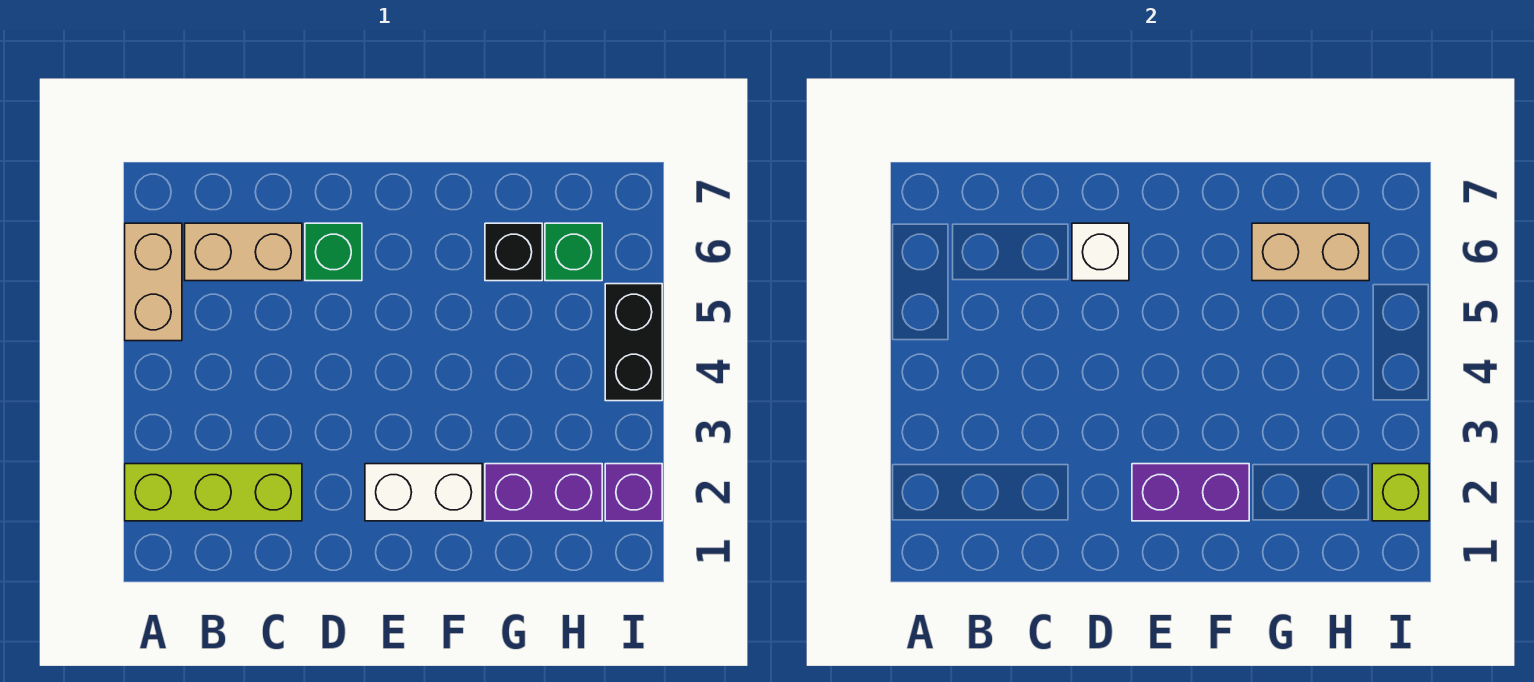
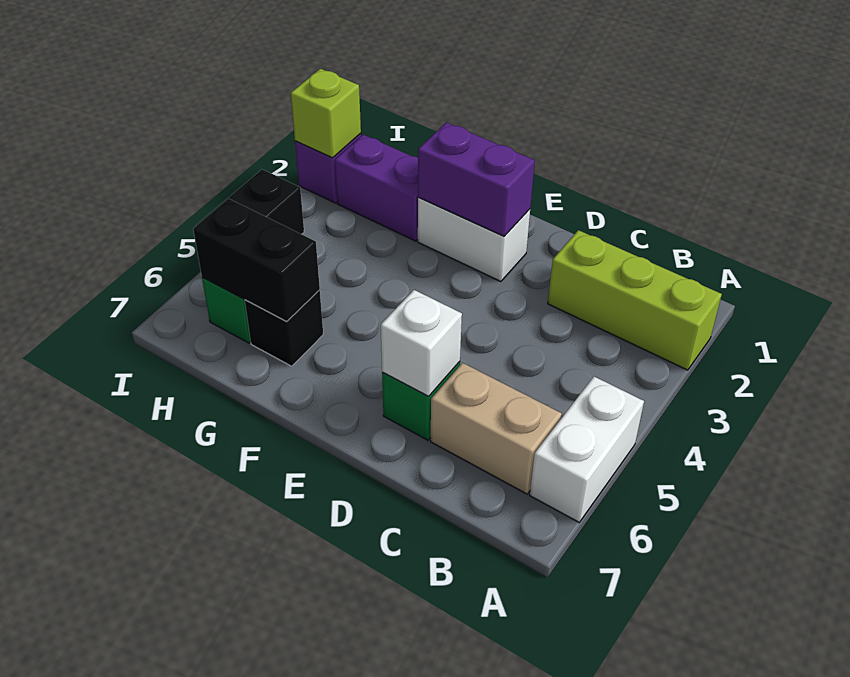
tan 1x2 brick [125,223,182,341] -> white 1x2 brick [530,377,644,522]
tan 1x2 brick [1252,223,1369,281] -> black 1x2 brick [193,199,320,321]

